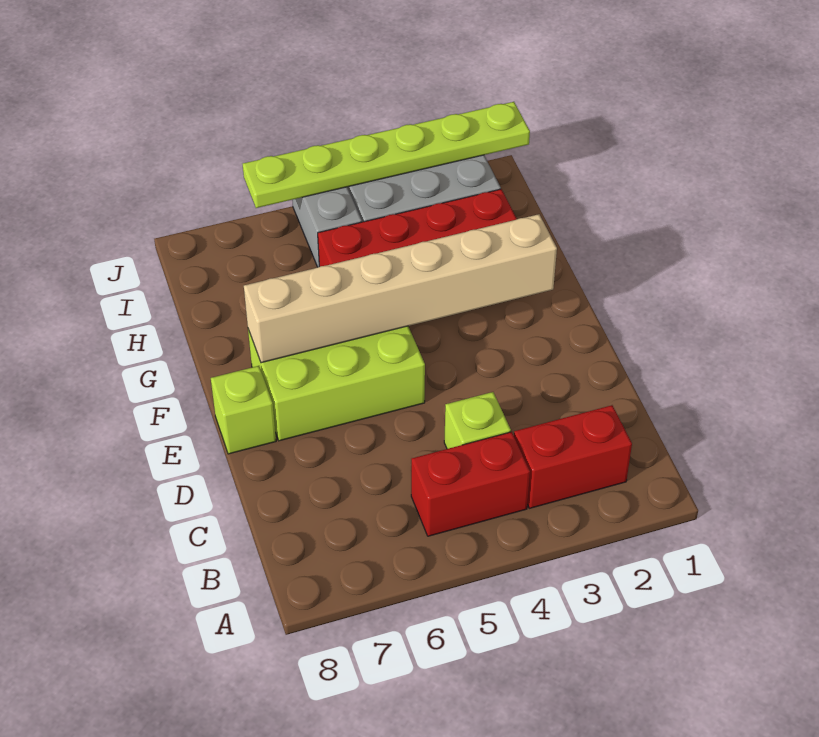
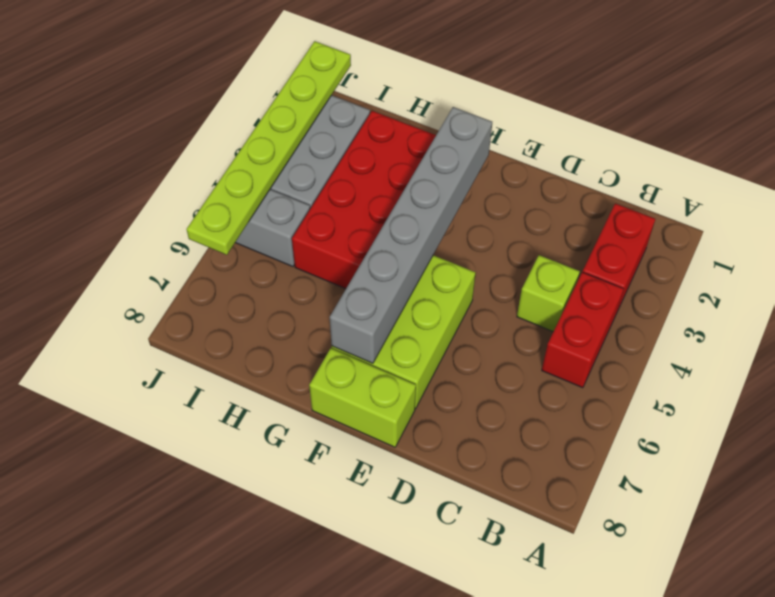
lime 1x1 brick [211,366,276,454] -> lime 1x2 brick [309,348,416,447]
tan 1x6 brick [244,214,557,363] -> grey 1x6 brick [330,107,492,363]

